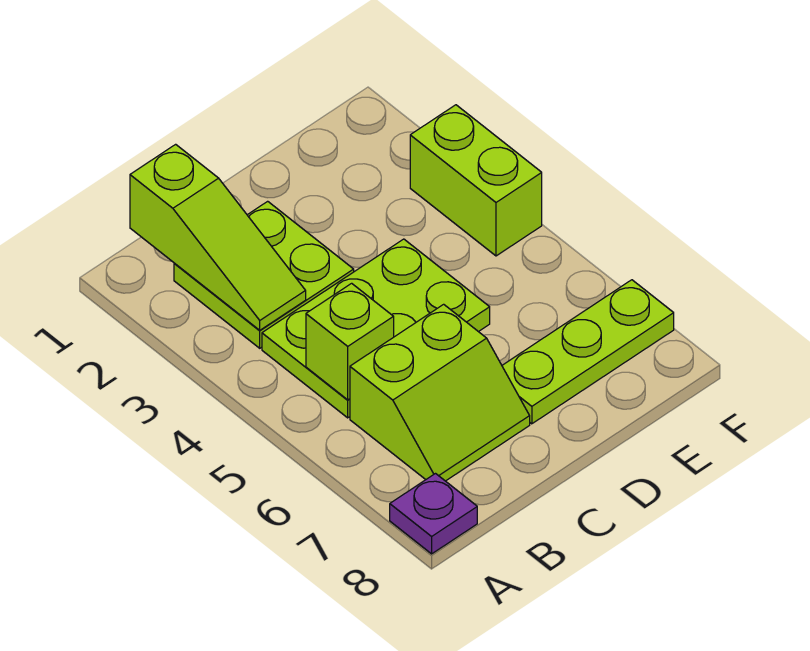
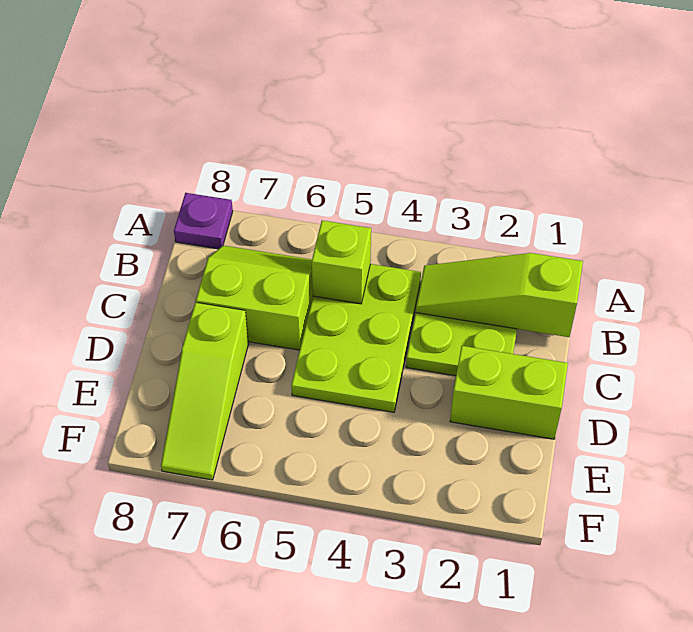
lime 2x2 slope [350,304,530,481] -> lime 2x2 slope turned to [196,245,313,350]
lime 1x3 plate [502,280,674,424] -> lime 1x3 slope [161,302,248,480]
lime 1x2 brick [410,105,542,256] -> lime 1x2 brick moved to [450,346,568,439]

